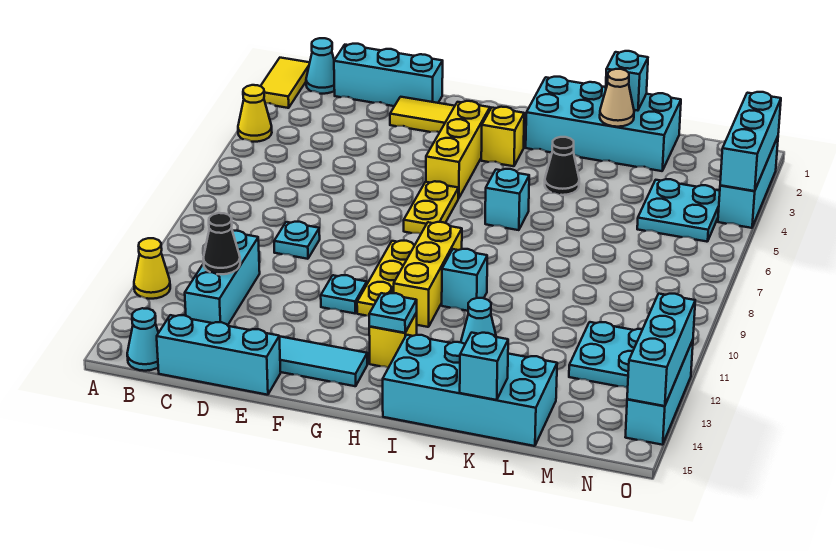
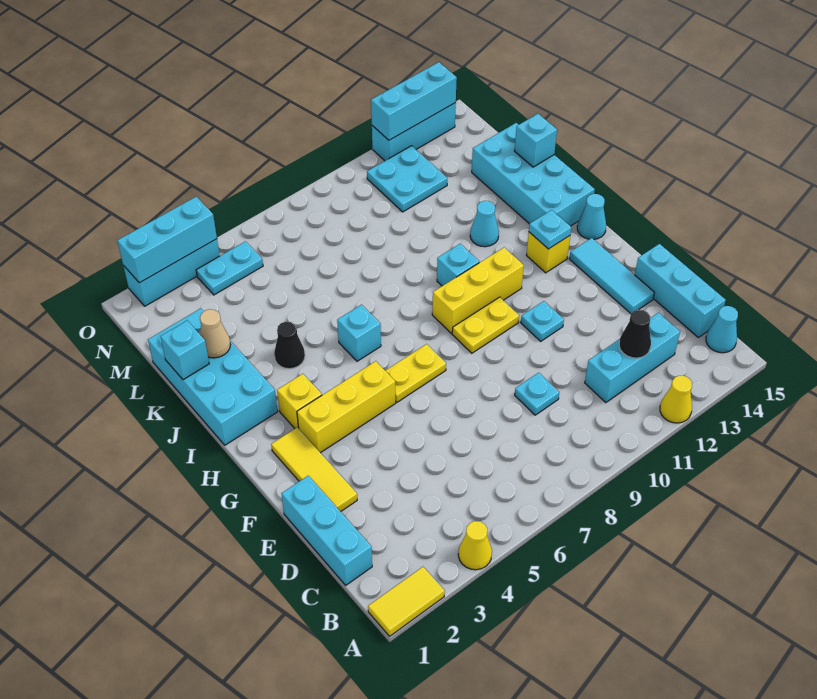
cyan 1x1 cone [306,38,335,94] -> cyan 1x1 cone moved to [577,194,606,239]
yellow 1x3 plate [357,241,414,316] -> yellow 1x2 plate [452,297,519,353]
cyan 2x2 plate [637,179,720,242] -> cyan 1x2 plate [196,241,263,295]

